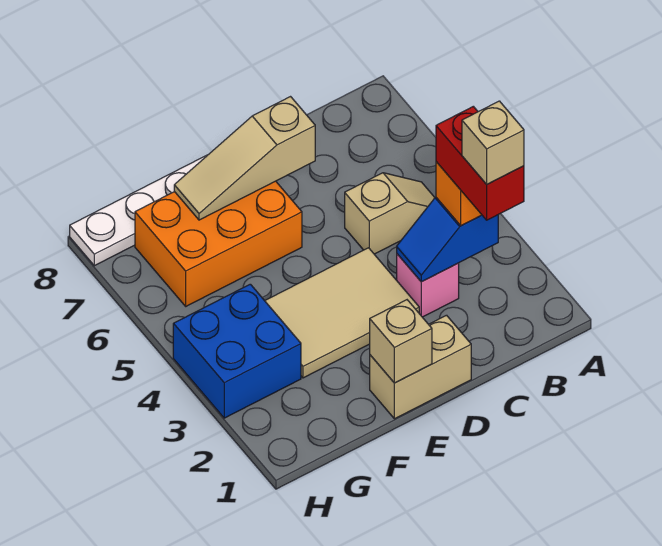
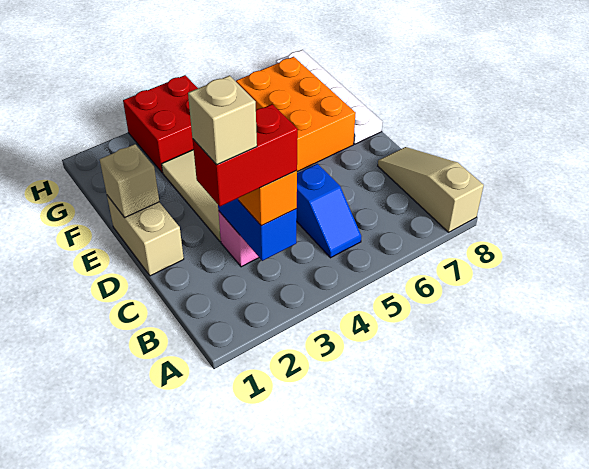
tan 1x2 slope [345,173,435,254] -> blue 1x2 slope [296,164,361,258]
tan 1x3 slope [174,97,315,220] -> tan 1x3 slope moved to [378,147,484,232]
blue 2x2 brick [173,284,301,418] -> red 2x2 brick [123,75,198,173]

